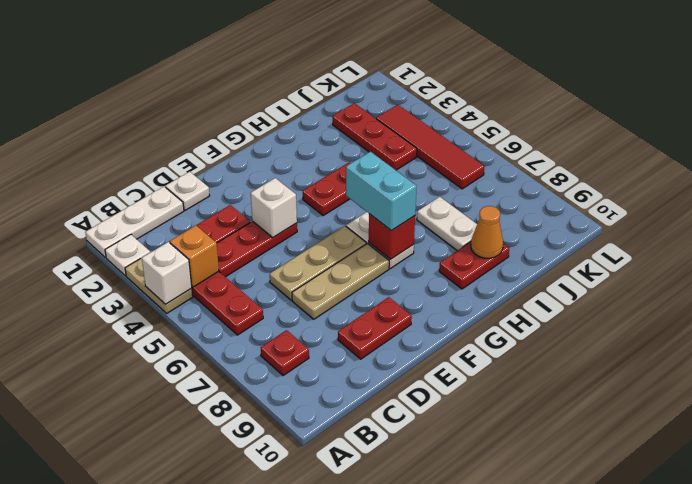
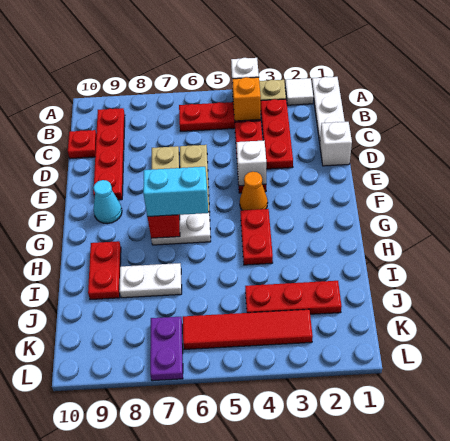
white 1x1 plate [105,235,150,276] -> white 1x1 tile [285,78,313,105]
red 1x1 plate [261,330,309,376] -> red 1x1 plate moved to [68,130,96,159]
white 1x1 plate [165,172,210,210] -> white 1x1 brick [320,122,352,166]
red 1x2 plate [338,297,412,359] -> red 1x4 plate [93,108,125,200]
none -> cyan 1x1 cone [93,180,122,224]
orange 1x1 cone [471,206,503,258] -> orange 1x1 cone moved to [240,172,268,210]
none -> purple 1x2 plate [150,317,183,381]

